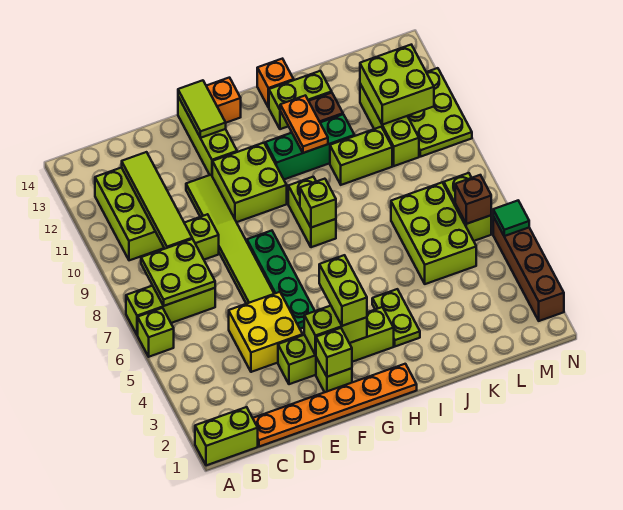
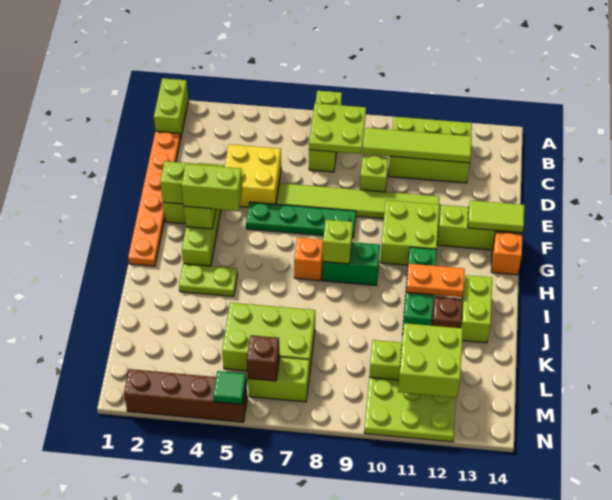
lime 1x1 brick [138,308,174,357] -> none
lime 1x2 brick [288,177,336,247] -> green 1x2 brick [322,242,380,285]
orange 1x1 brick [257,59,294,108] -> orange 1x1 brick moved to [294,238,323,281]
lime 1x2 brick [330,127,392,185] -> none

